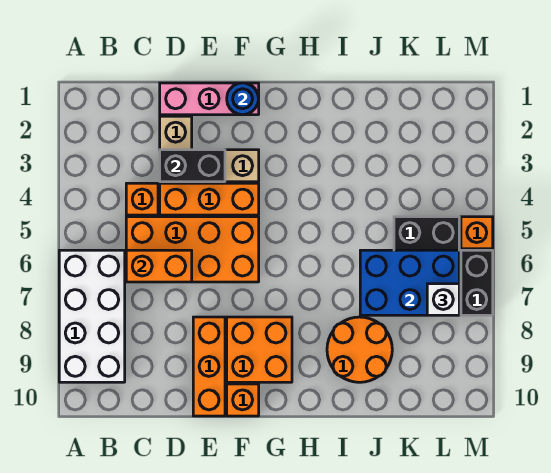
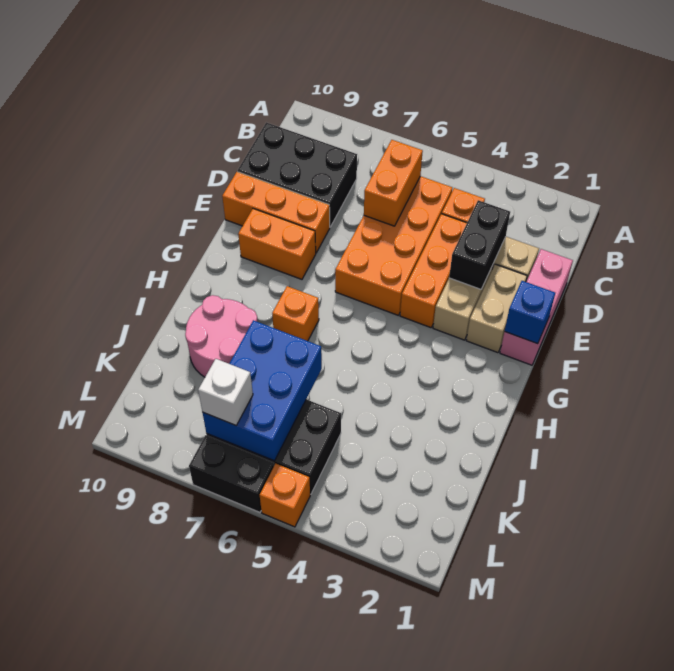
white 2x4 brick [59,250,125,382] -> none
none -> black 2x3 brick [238,122,357,227]
none -> tan 1x2 brick [466,264,527,353]
blue 1x1 round brick [227,83,259,115] -> blue 1x1 brick [505,281,555,344]
orange 2x2 brick [227,317,292,382] -> orange 1x2 brick [238,209,316,279]
orange 1x1 brick [227,384,259,416] -> orange 1x1 brick moved to [272,286,319,341]
orange 2x2 round brick [327,317,392,382] -> pink 2x2 round brick [185,295,258,377]

